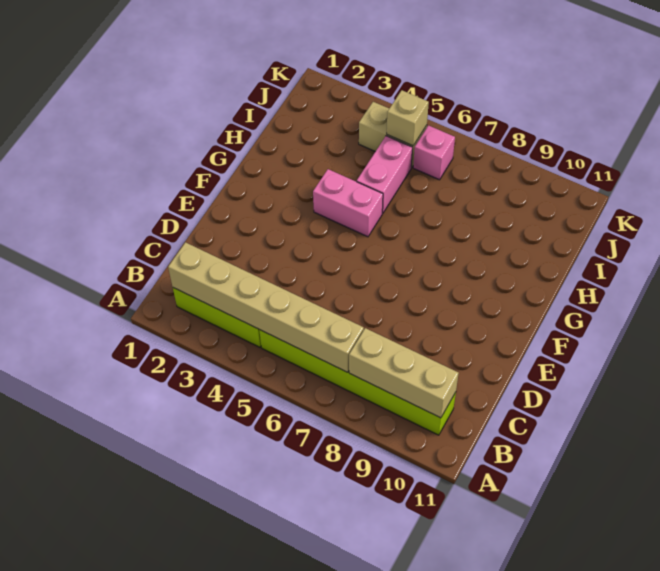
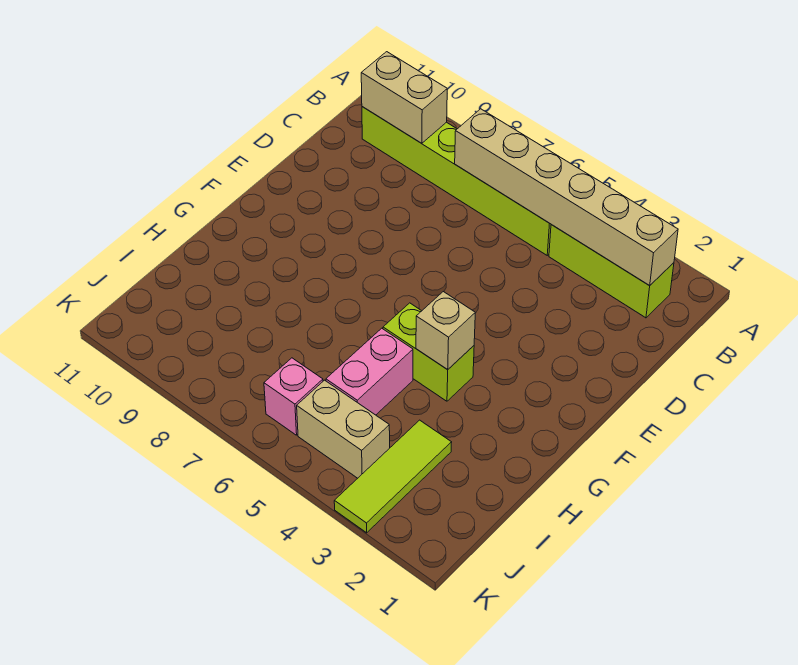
tan 1x3 brick [349,328,459,418] -> tan 1x2 brick [361,52,447,143]
pink 1x2 brick [313,169,383,237] -> lime 1x2 brick [383,303,474,401]
none -> lime 1x3 tile [334,420,452,533]
tan 1x1 brick [387,90,429,146] -> tan 1x1 brick moved to [416,292,475,370]

